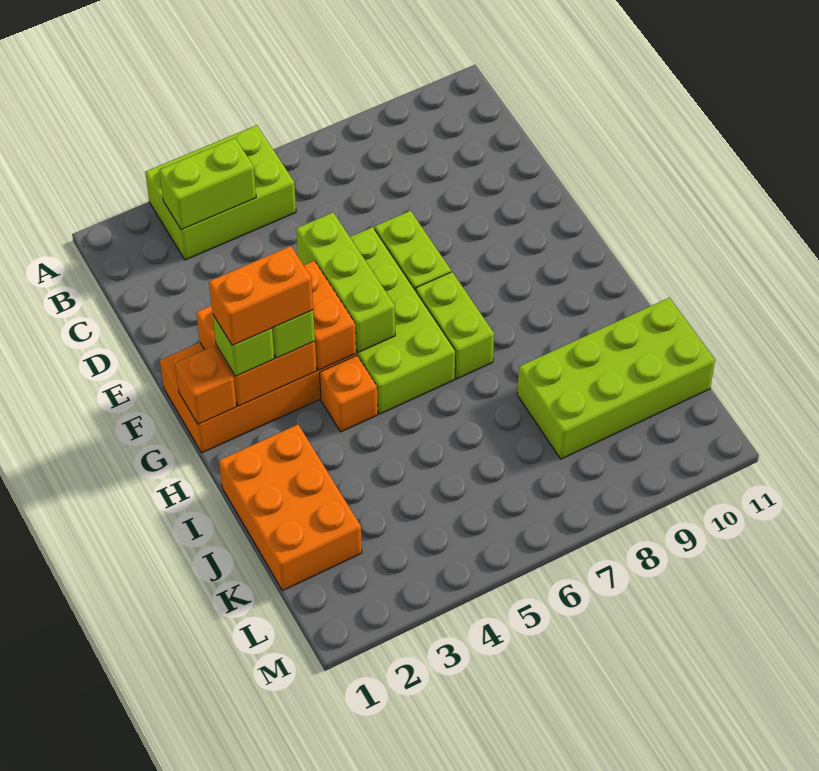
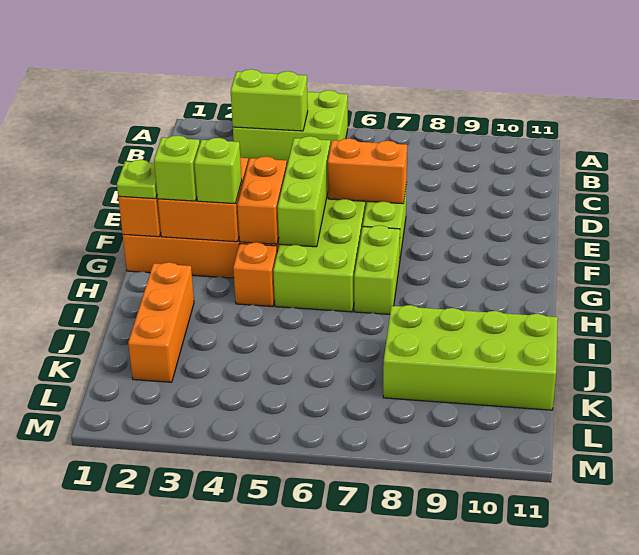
none -> lime 1x1 plate [117,160,157,199]
orange 1x2 brick [209,246,313,345] -> orange 1x2 brick moved to [328,138,407,204]
orange 2x3 brick [219,425,362,591] -> orange 1x3 brick [128,262,194,382]

